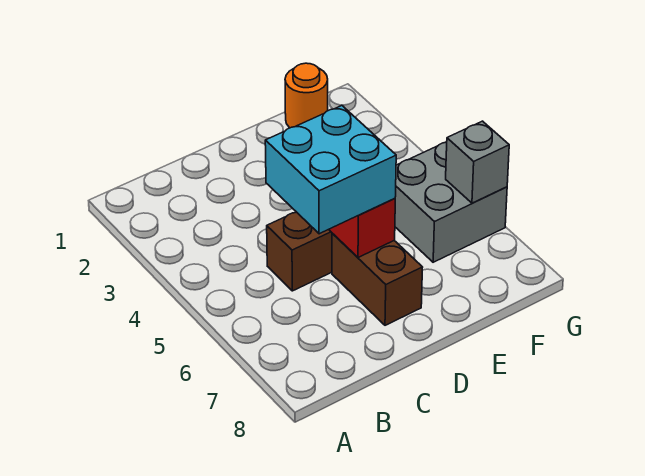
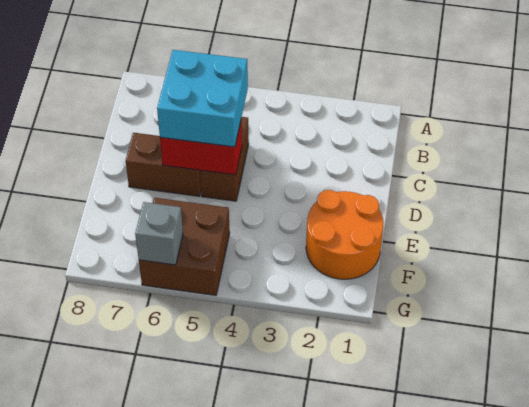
orange 1x1 round brick [285,63,328,128] -> orange 2x2 round brick [306,190,383,279]
grey 2x2 brick [395,142,507,262] -> brown 2x2 brick [139,198,230,295]

